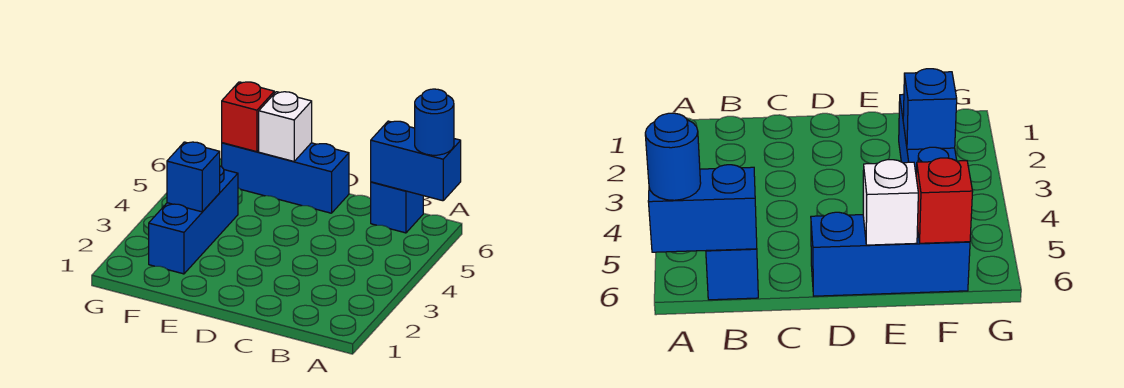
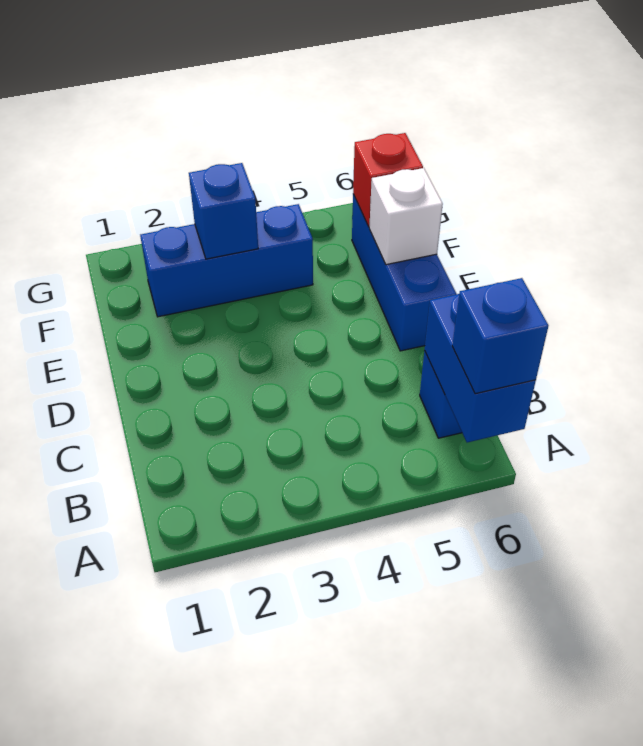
blue 1x1 round brick [415,89,454,155] -> blue 1x1 brick [452,278,548,394]

